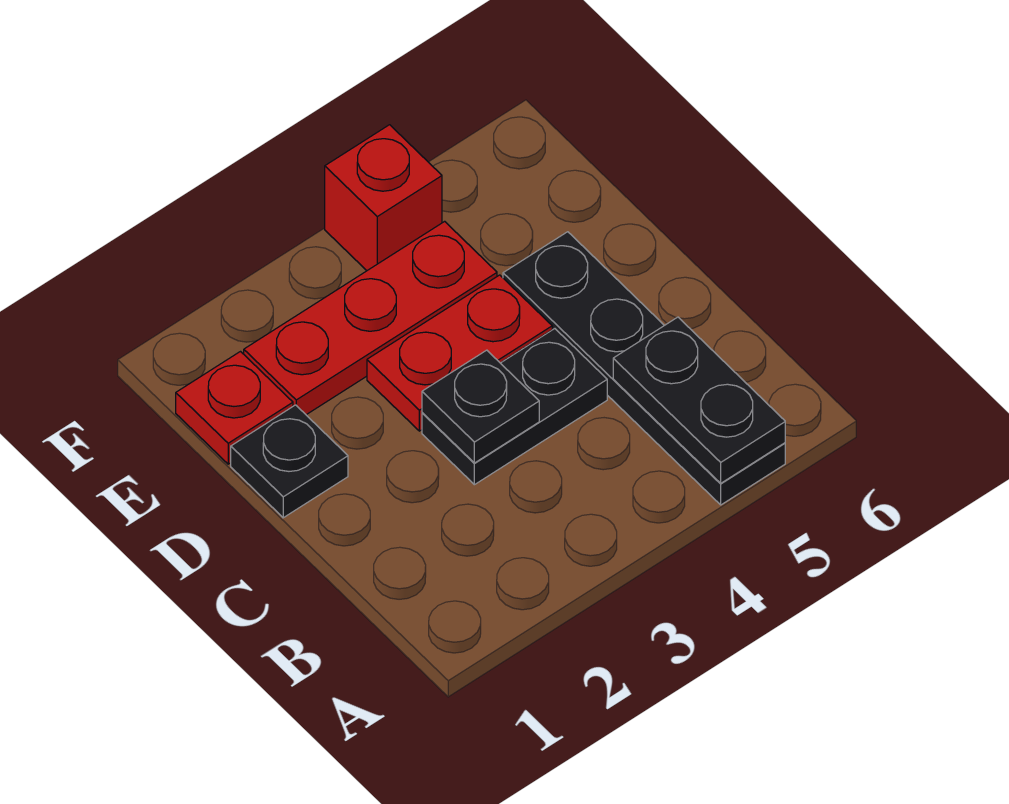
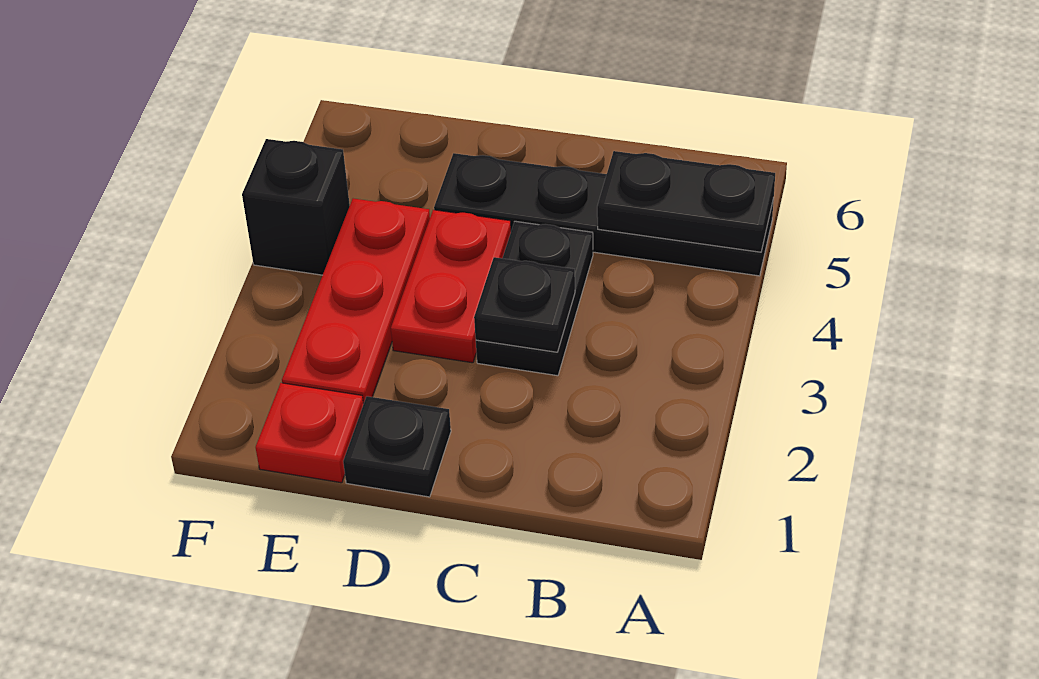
red 1x1 brick [325,125,442,271] -> black 1x1 brick [242,139,350,275]

